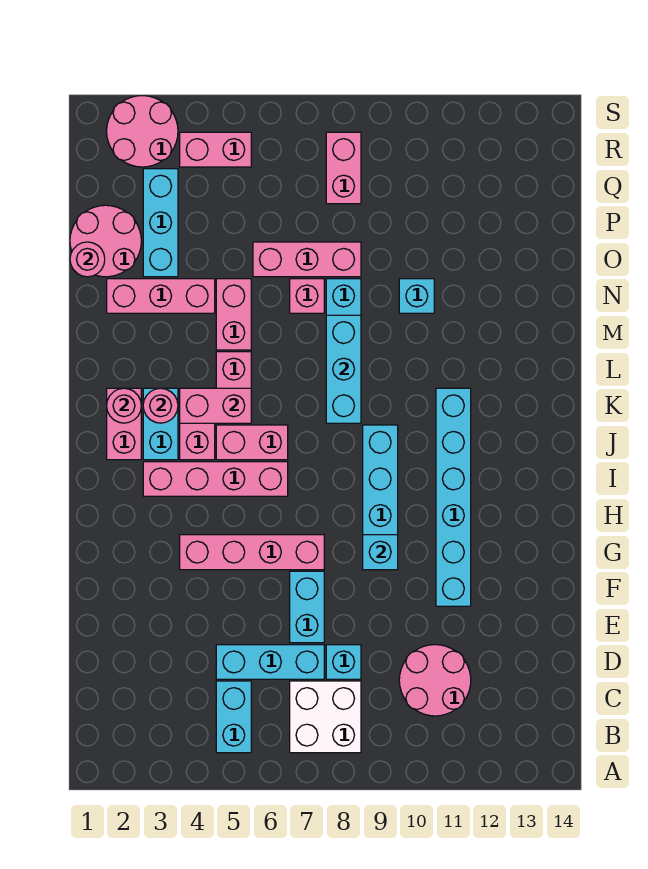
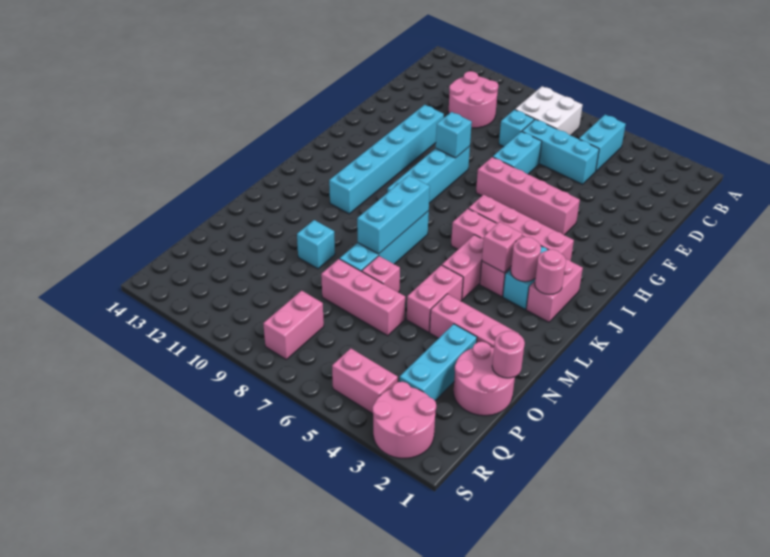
pink 1x2 brick [180,388,251,423] -> pink 1x1 brick [482,222,522,273]

